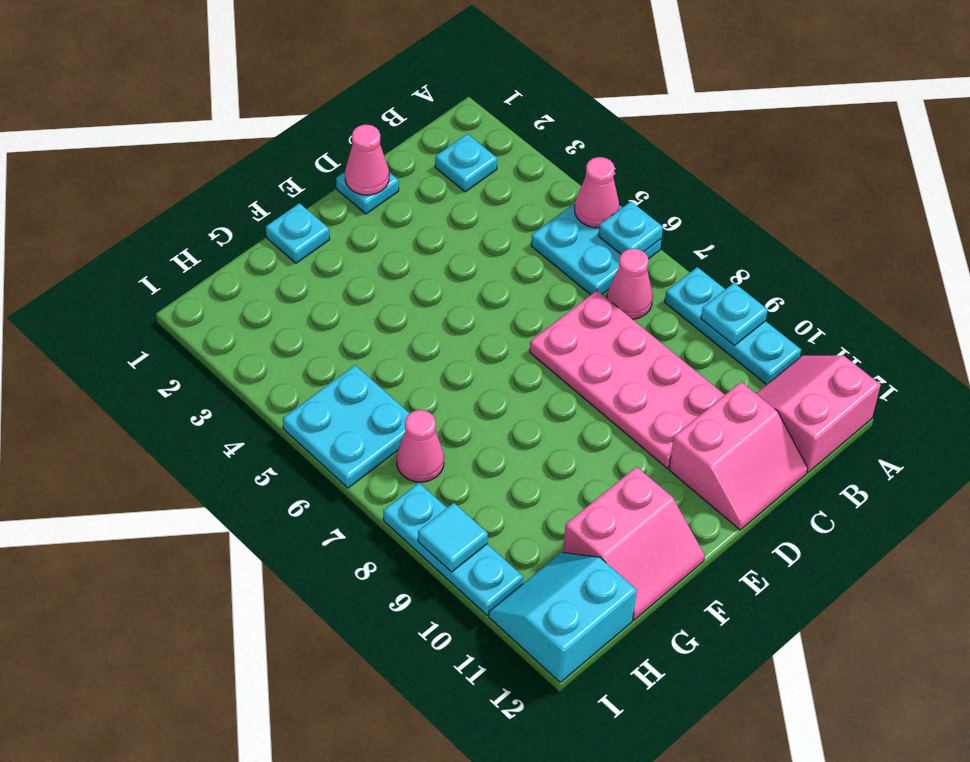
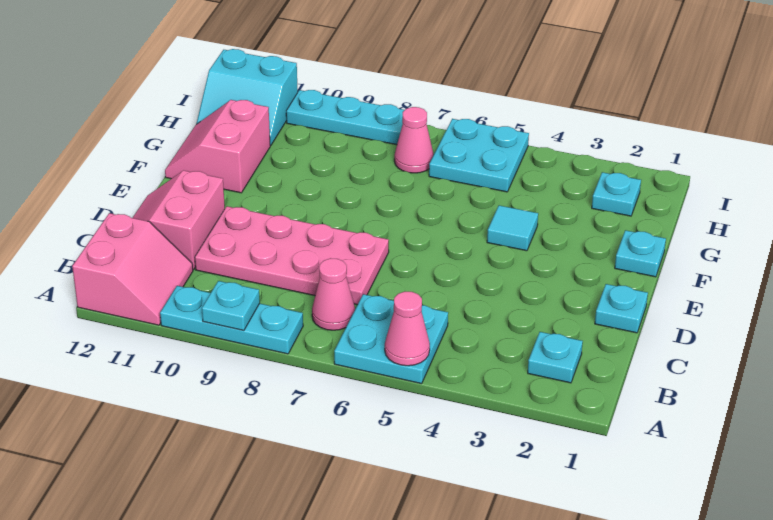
cyan 1x1 plate [598,201,663,254] -> cyan 1x1 plate moved to [592,172,641,216]
pink 1x1 cone [345,125,389,195] -> none
cyan 2x2 slope [489,552,637,682] -> cyan 2x2 slope turned to [196,49,298,146]
cyan 1x1 tile [418,503,488,572] -> cyan 1x1 tile moved to [487,205,538,251]

